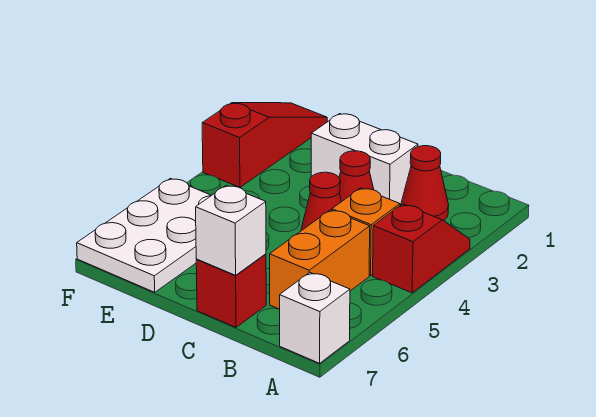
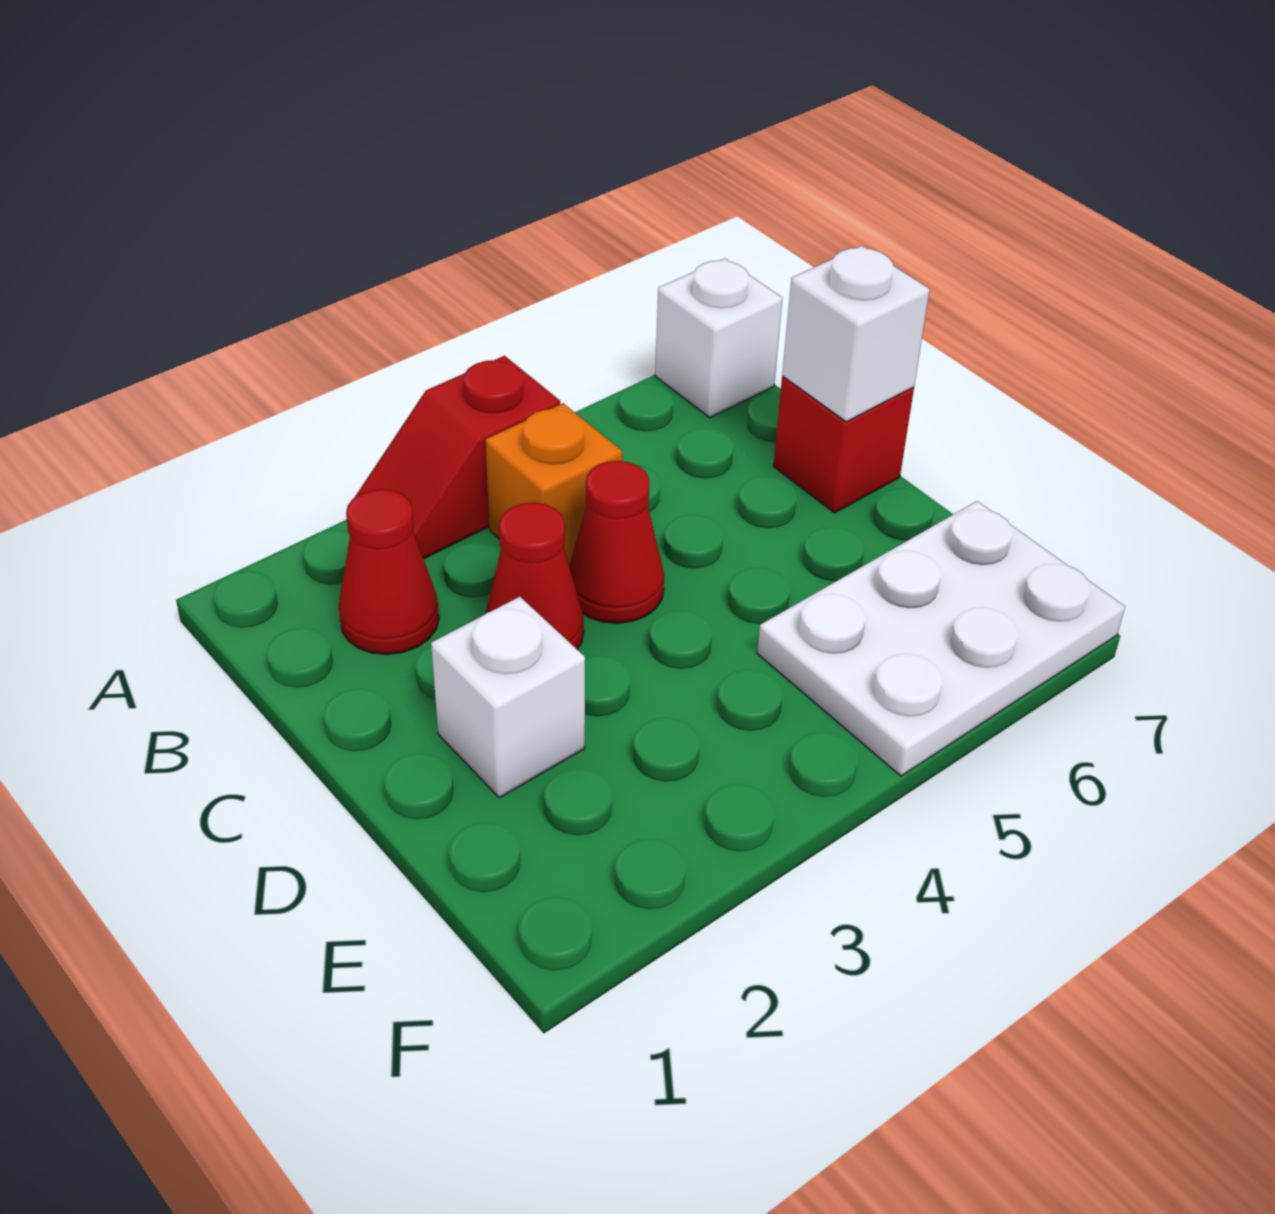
orange 1x2 brick [270,210,370,309] -> none
white 1x2 brick [311,114,418,206] -> white 1x1 brick [431,597,585,798]
red 1x3 slope [202,103,327,188] -> none

